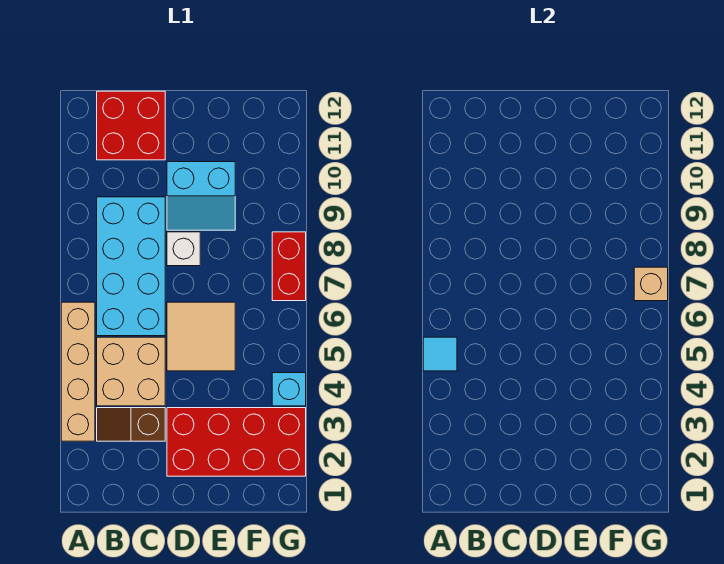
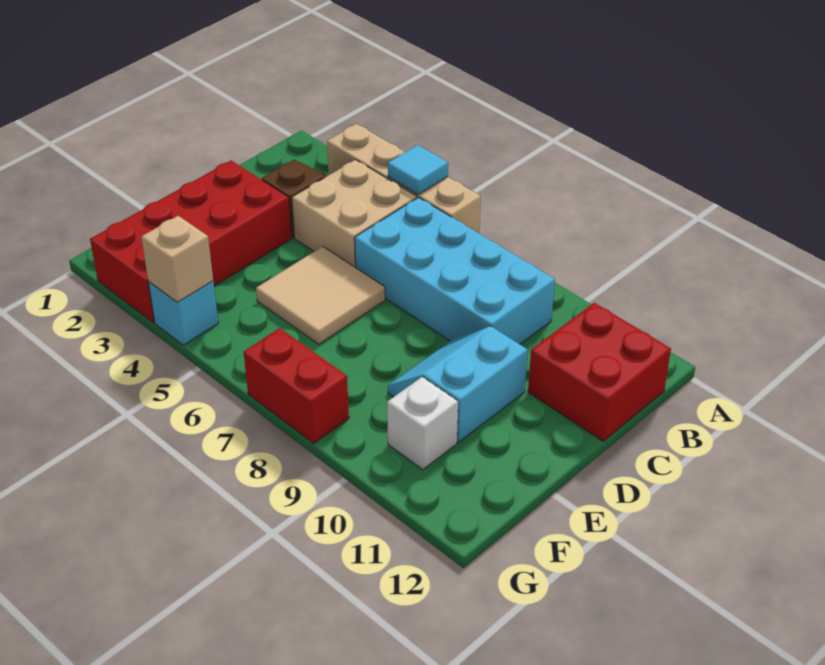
white 1x1 brick [167,232,200,266] -> white 1x1 brick moved to [387,377,458,470]
tan 1x1 brick [634,267,668,301] -> tan 1x1 brick moved to [141,216,213,302]

